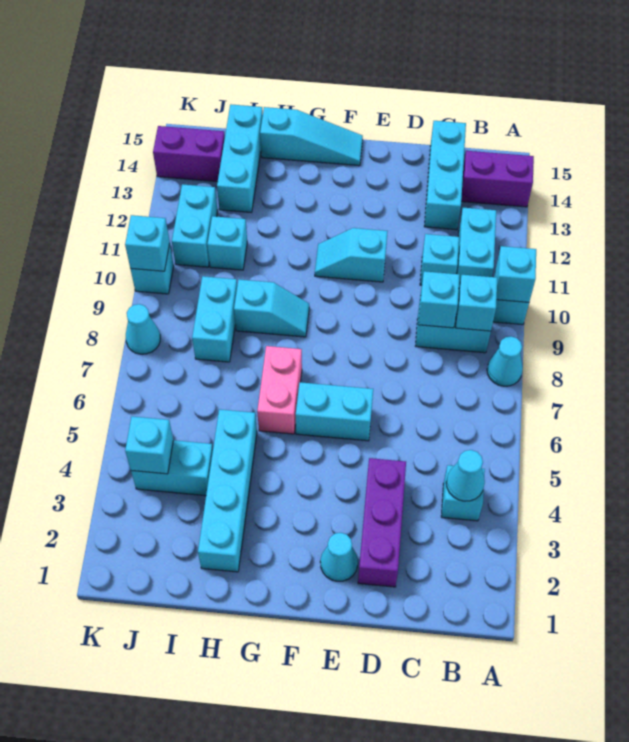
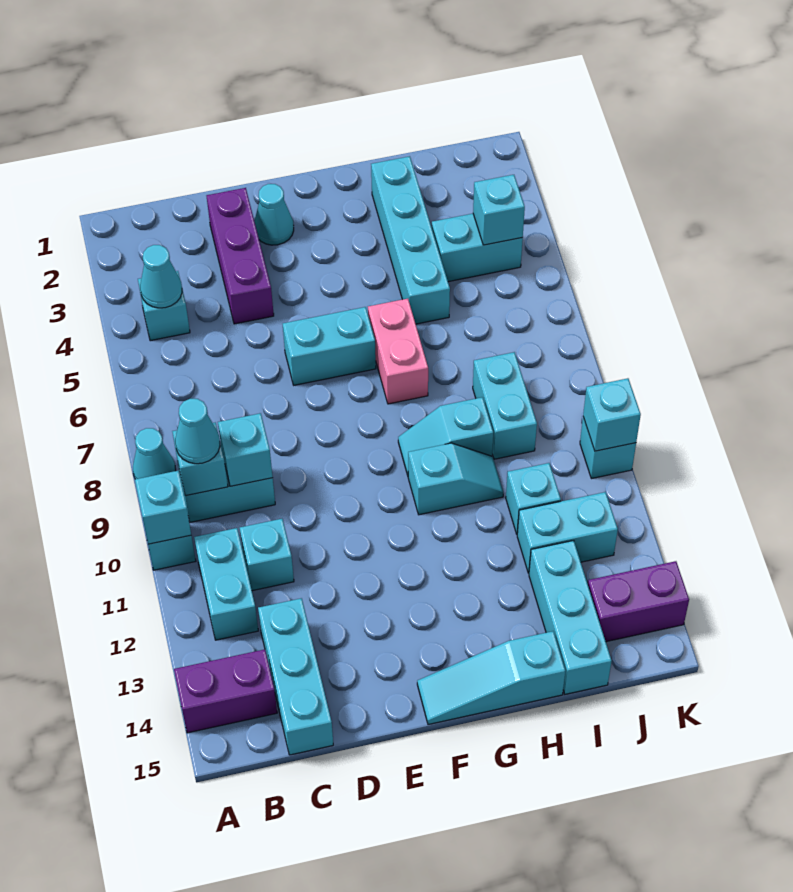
cyan 1x2 slope [315,228,388,282] -> cyan 1x2 slope moved to [408,443,503,515]
cyan 1x2 brick [172,184,218,267] -> cyan 1x2 brick turned to [517,492,618,573]
cyan 1x1 cone [126,304,160,354] -> cyan 1x1 cone moved to [175,399,220,464]

